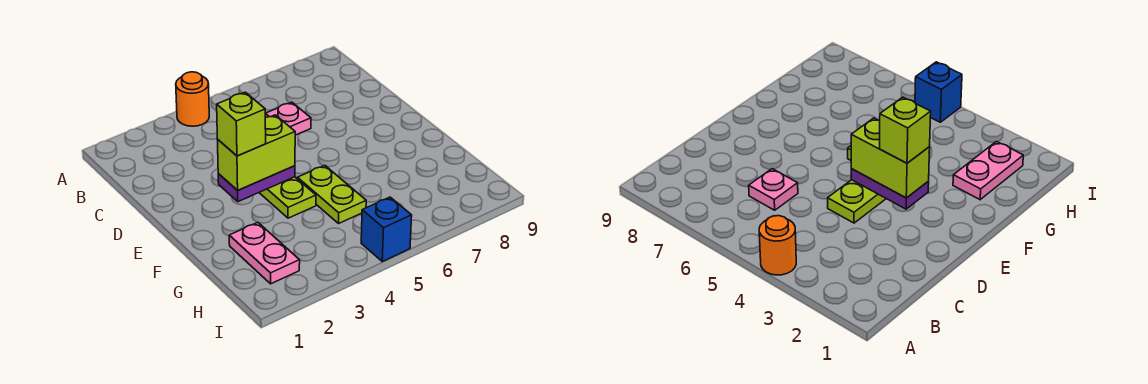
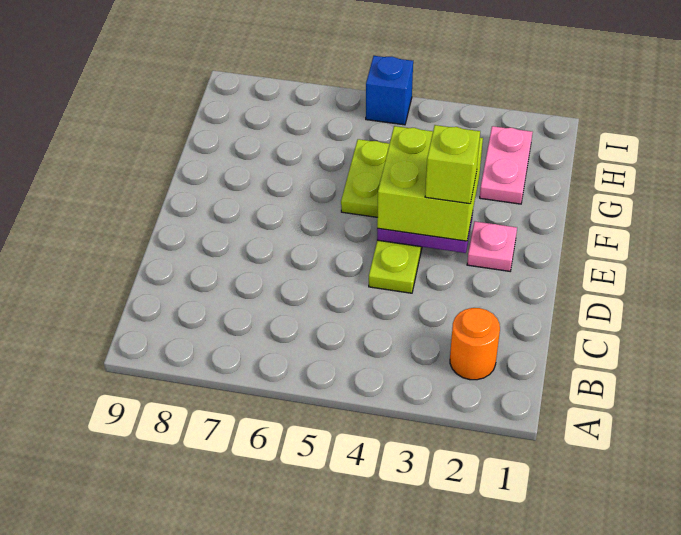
orange 1x1 round brick [176,72,209,126] -> orange 1x1 round brick moved to [450,308,500,380]
pink 1x1 plate [265,102,311,135] -> pink 1x1 plate moved to [467,221,517,271]
lime 1x2 brick [218,115,295,190] -> lime 2x2 brick [377,126,483,241]

